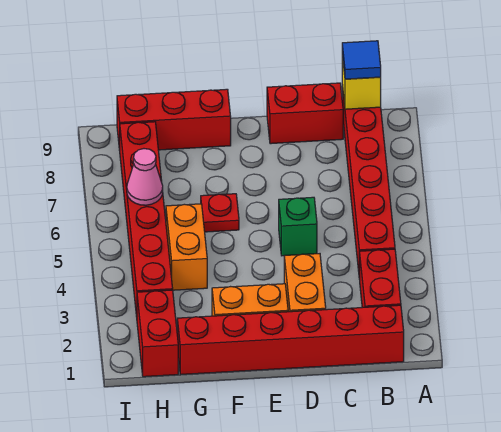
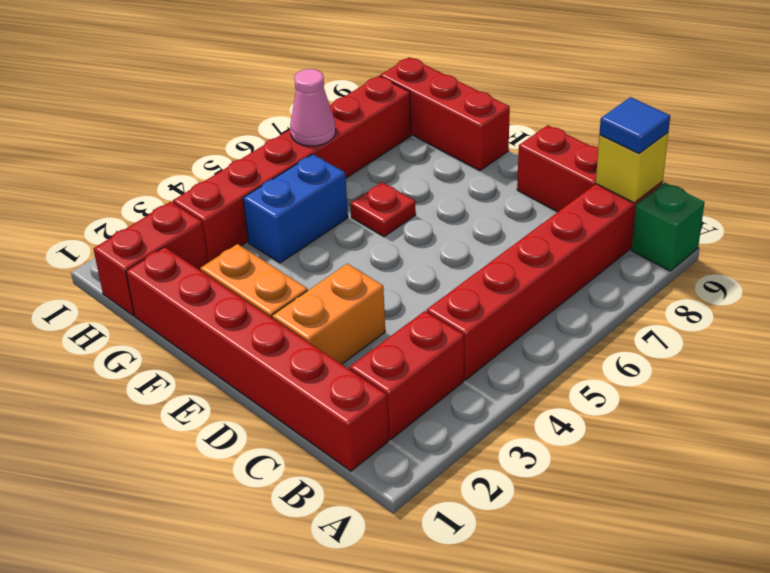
green 1x1 brick [279,197,317,256] -> green 1x1 brick moved to [632,183,705,271]
orange 1x2 brick [166,204,207,290] -> blue 1x2 brick [243,154,348,263]

